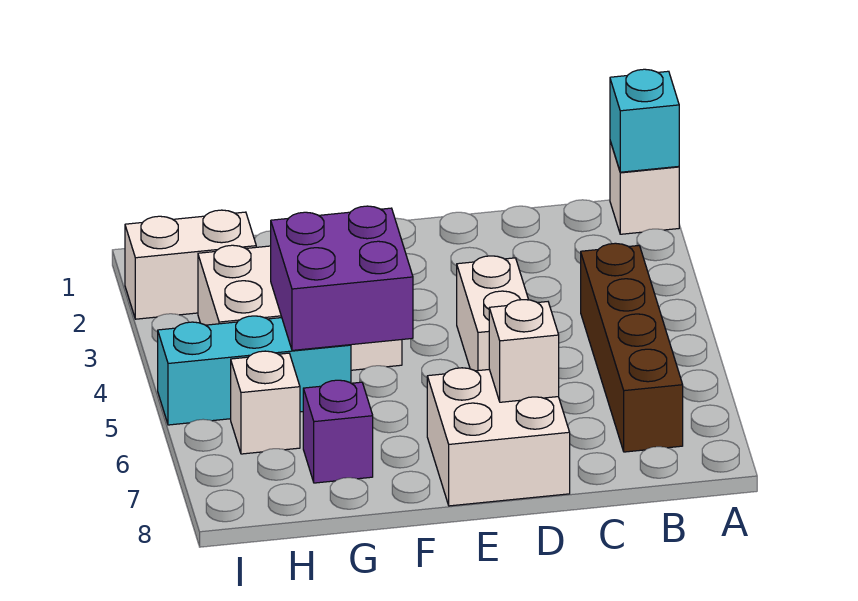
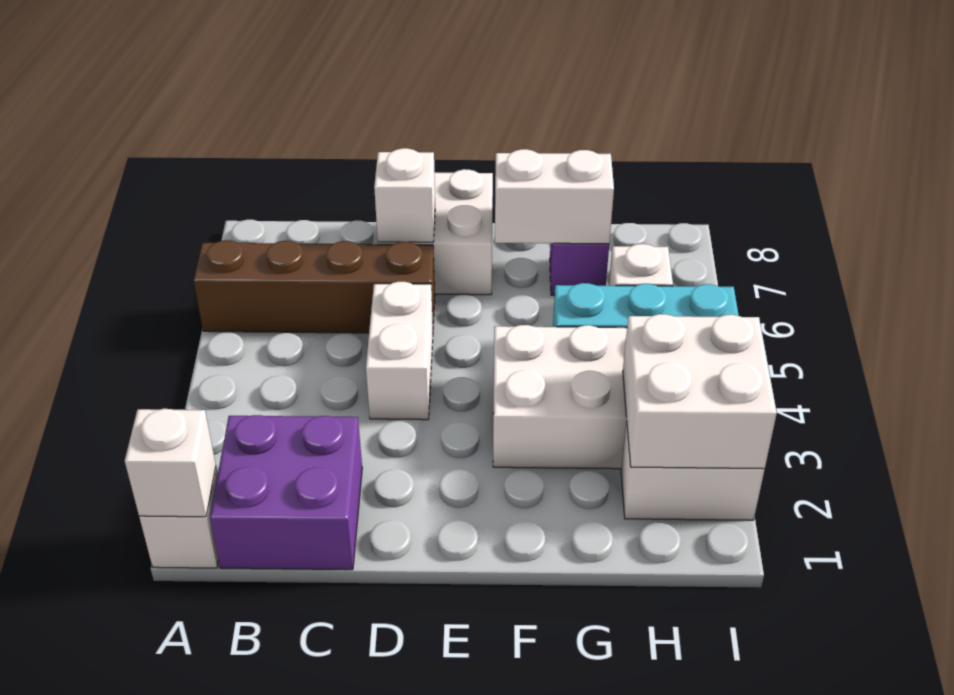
cyan 1x1 brick [610,69,679,172] -> white 1x1 brick [125,409,216,517]
brown 1x4 brick [581,243,683,452] -> brown 1x4 brick turned to [194,240,435,333]
purple 2x2 brick [271,206,413,350] -> purple 2x2 brick moved to [210,415,362,570]
none -> white 1x2 brick [495,149,614,244]
none -> white 2x2 brick [623,314,777,469]

